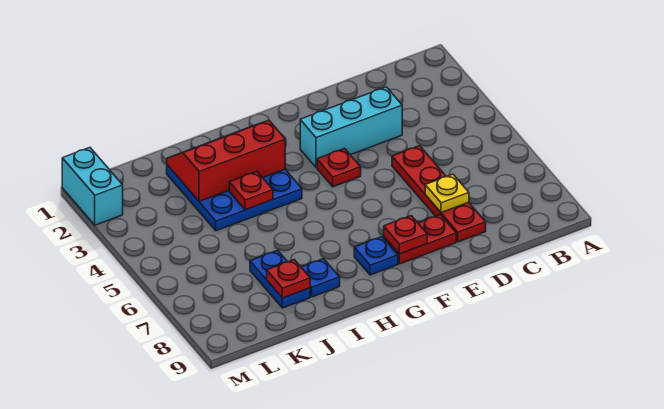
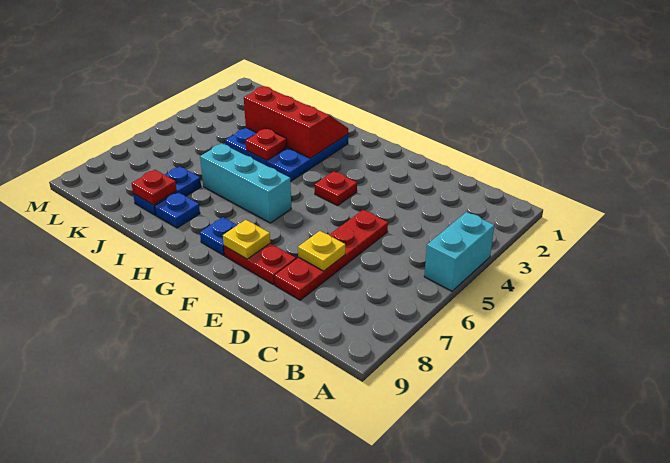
cyan 1x3 brick [300,87,402,167] -> cyan 1x3 brick moved to [200,144,291,223]
red 1x1 plate [384,216,427,254] -> yellow 1x1 plate [223,220,270,259]
cyan 1x2 brick [62,147,123,225] -> cyan 1x2 brick moved to [424,212,494,291]

